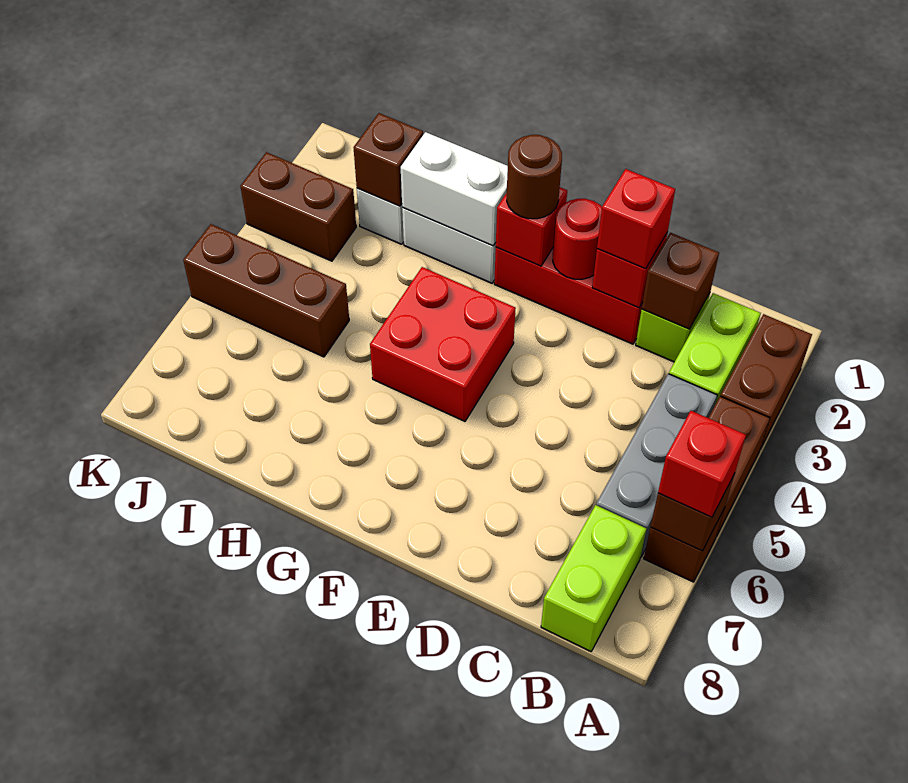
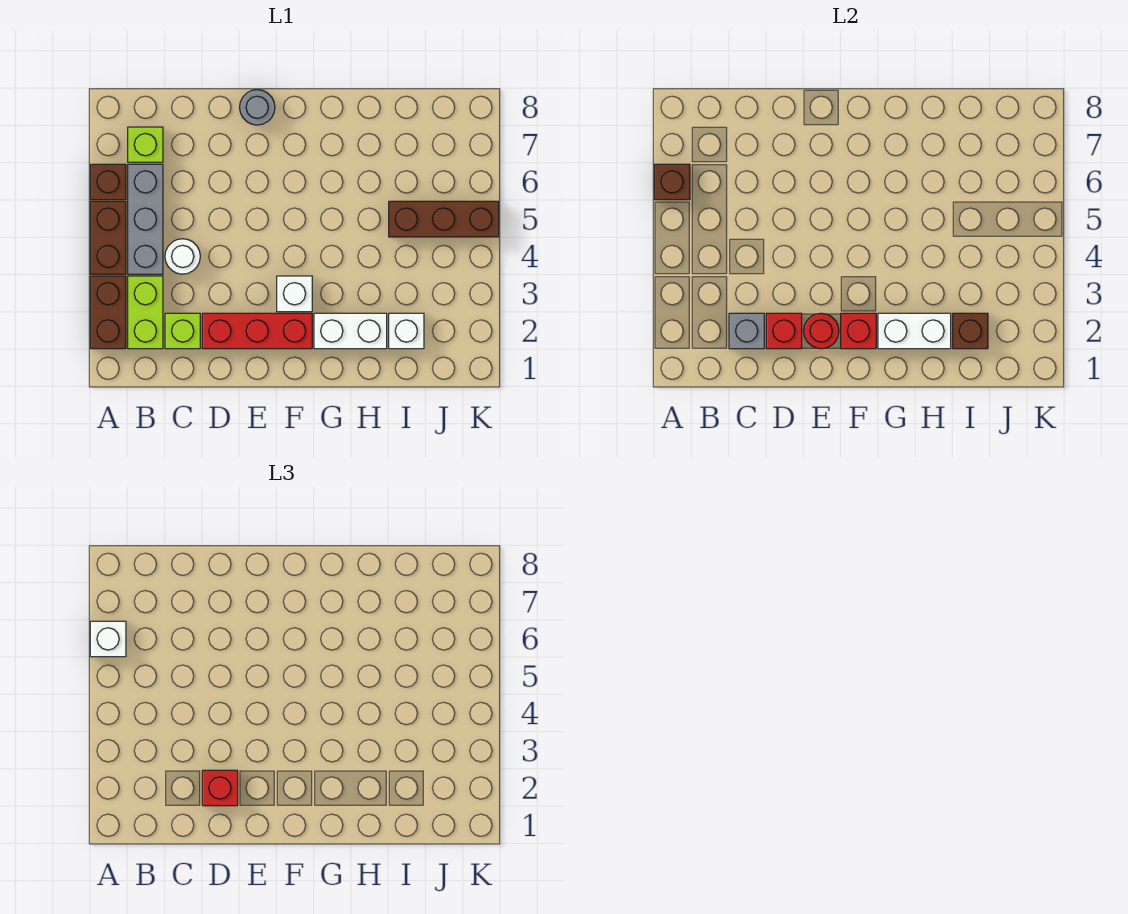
red 1x1 brick [658,411,746,517] -> white 1x1 brick [90,621,126,657]
lime 1x2 brick [541,505,646,651] -> lime 1x1 brick [128,127,163,162]
brown 1x1 brick [642,233,719,329] -> grey 1x1 brick [729,313,764,349]
none -> white 1x1 round brick [165,239,200,274]
none -> grey 1x1 round brick [240,90,275,125]
brown 1x1 round brick [507,135,562,219] -> none
none -> white 1x1 brick [277,276,312,312]
red 2x2 brick [370,267,516,421] -> none
brown 1x2 brick [240,152,356,261] -> none

